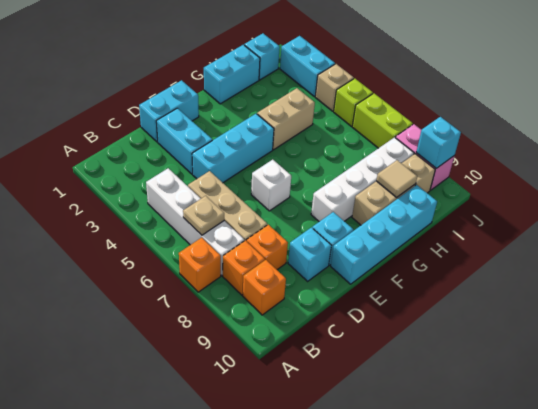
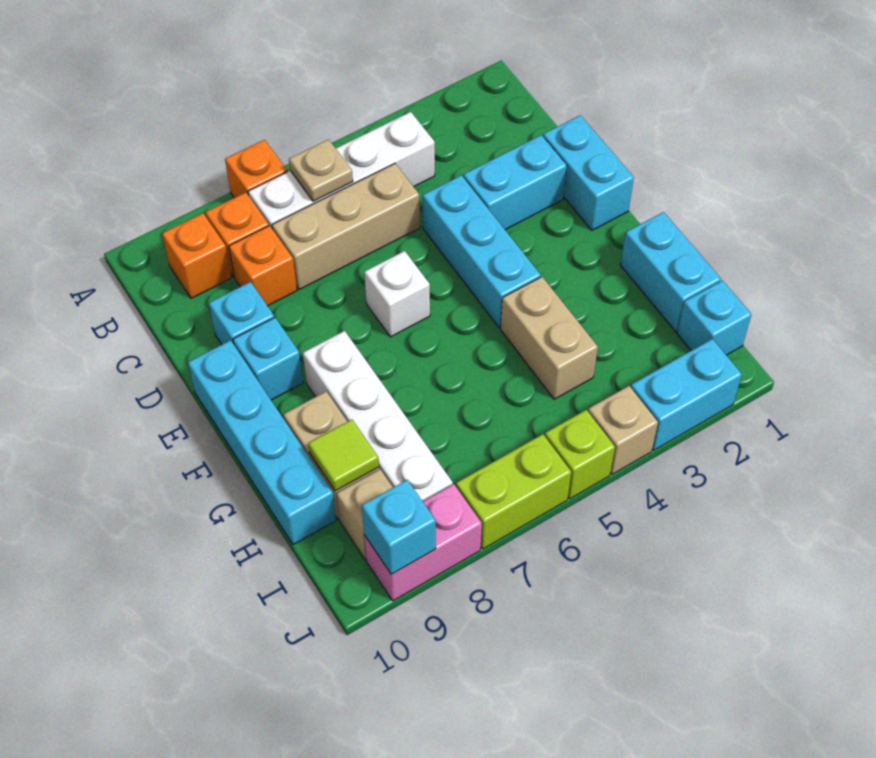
tan 1x1 tile [376,160,417,197] -> lime 1x1 tile [308,420,379,491]

